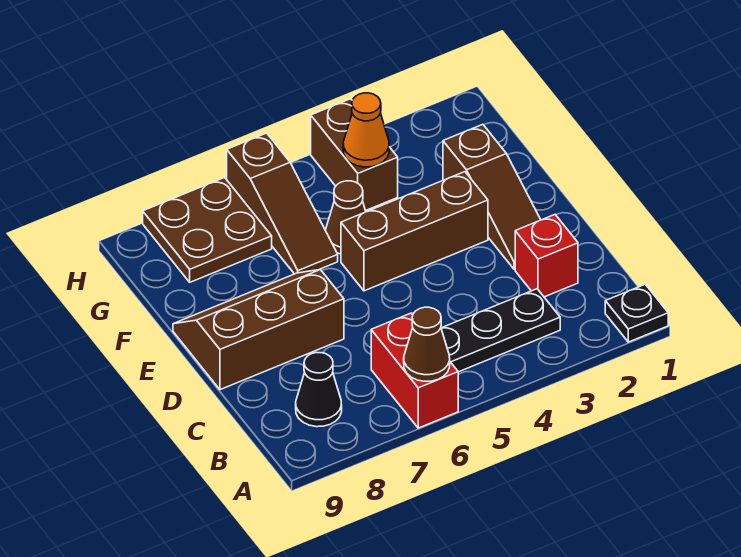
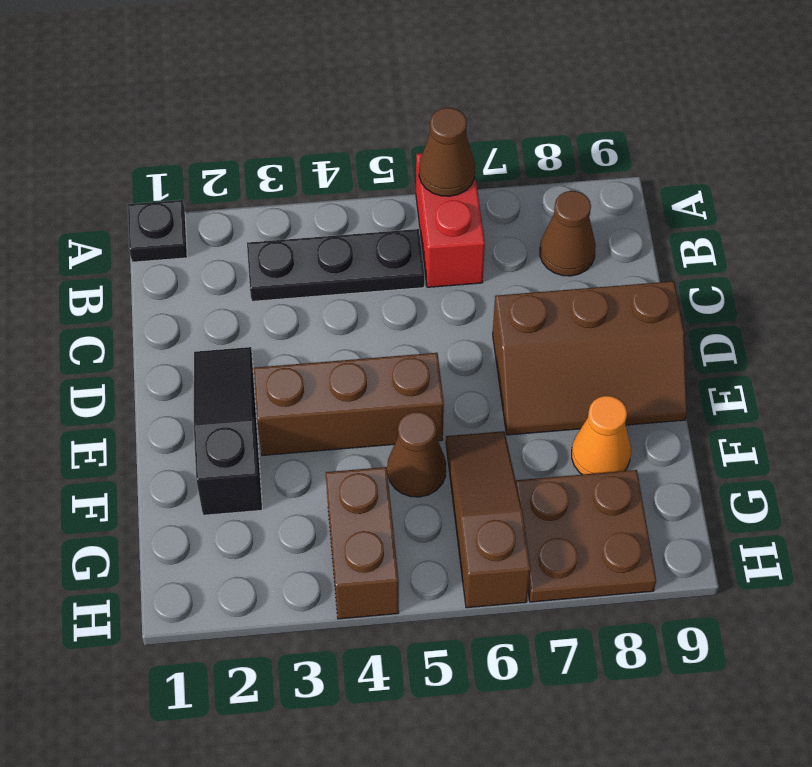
black 1x1 cone [296,352,342,427] -> brown 1x1 cone [540,191,596,276]
red 1x1 brick [515,215,578,297] -> none
brown 1x3 slope [443,124,541,269] -> black 1x3 slope [194,347,262,515]
orange 1x1 cone [343,93,389,167] -> orange 1x1 cone moved to [572,396,631,475]

